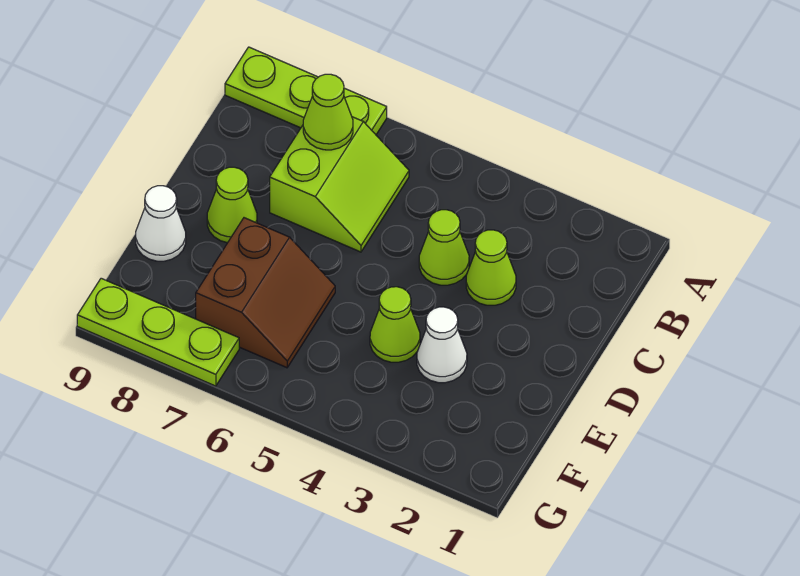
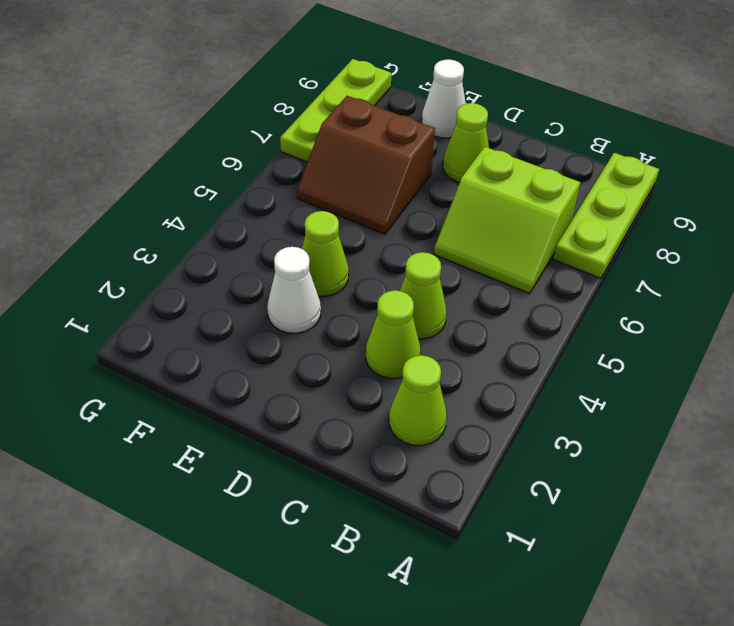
lime 1x1 cone [303,74,353,150] -> lime 1x1 cone moved to [389,355,447,446]

